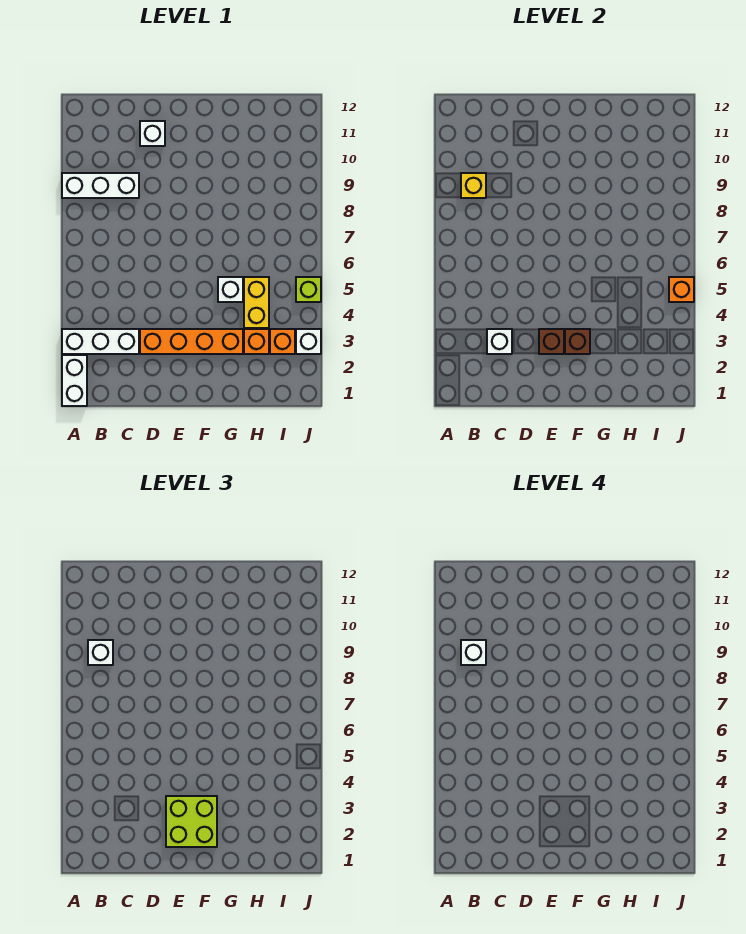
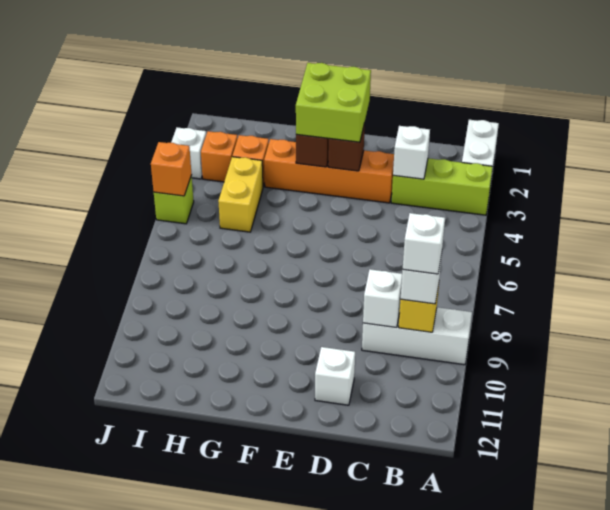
white 1x3 brick [62,329,139,354] -> lime 1x3 brick [391,158,493,215]
white 1x1 brick [218,277,243,302] -> white 1x1 brick moved to [363,269,402,328]

